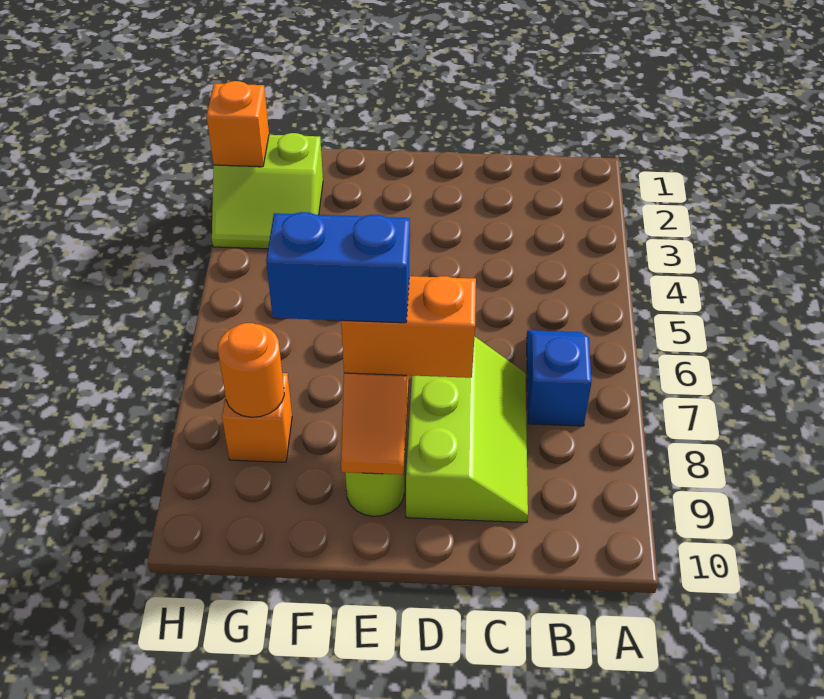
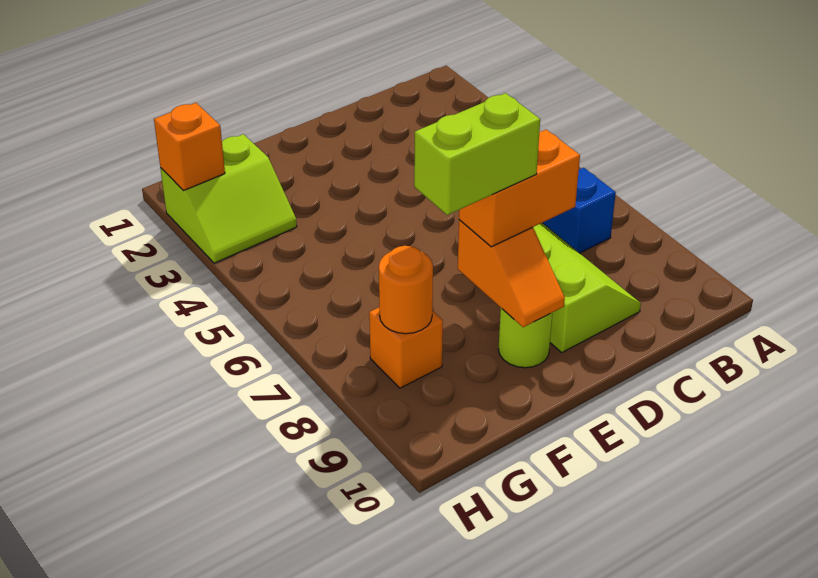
blue 1x2 brick [266,212,410,323] -> lime 1x2 brick [414,93,540,215]

